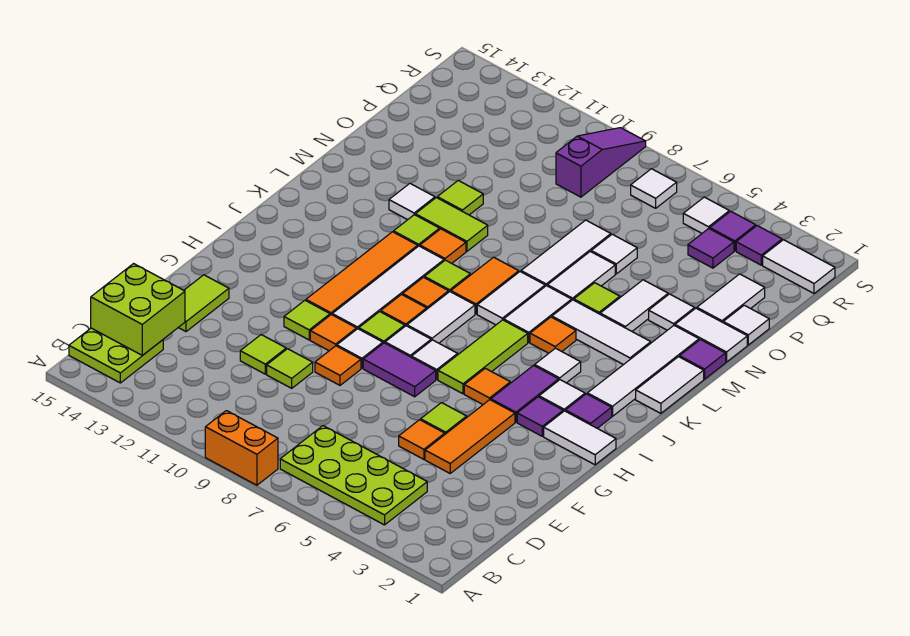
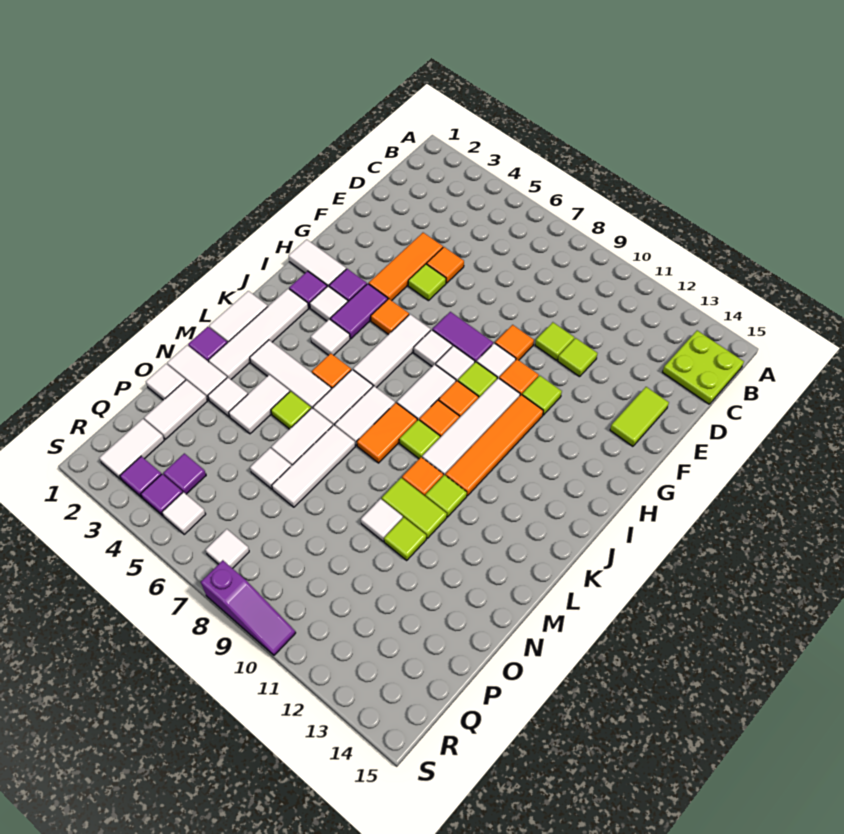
orange 1x2 brick [205,411,278,485] -> none
lime 2x4 plate [280,426,427,525] -> none
lime 2x2 brick [91,264,185,355] -> none
lime 1x3 tile [438,320,528,394] -> white 1x3 tile [353,314,431,388]
white 1x1 tile [389,183,435,220] -> white 1x1 tile moved to [361,499,403,541]
purple 1x3 slope [556,128,646,197] -> purple 1x3 slope turned to [201,560,296,655]
white 1x2 tile [763,240,835,294] -> white 1x2 tile turned to [99,419,164,480]

